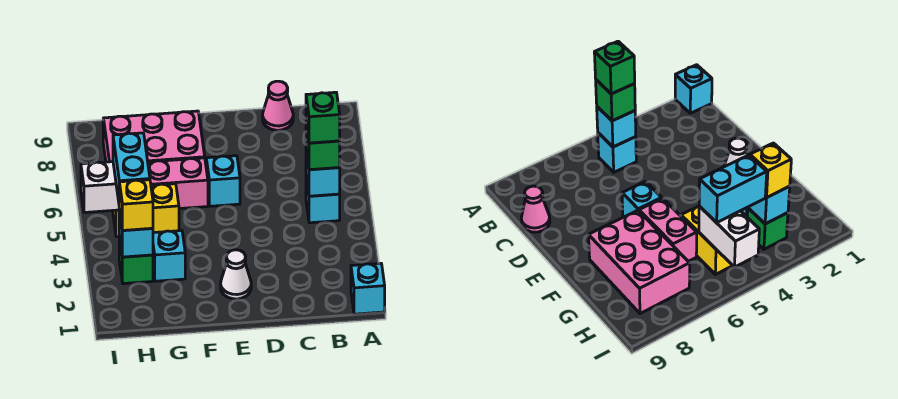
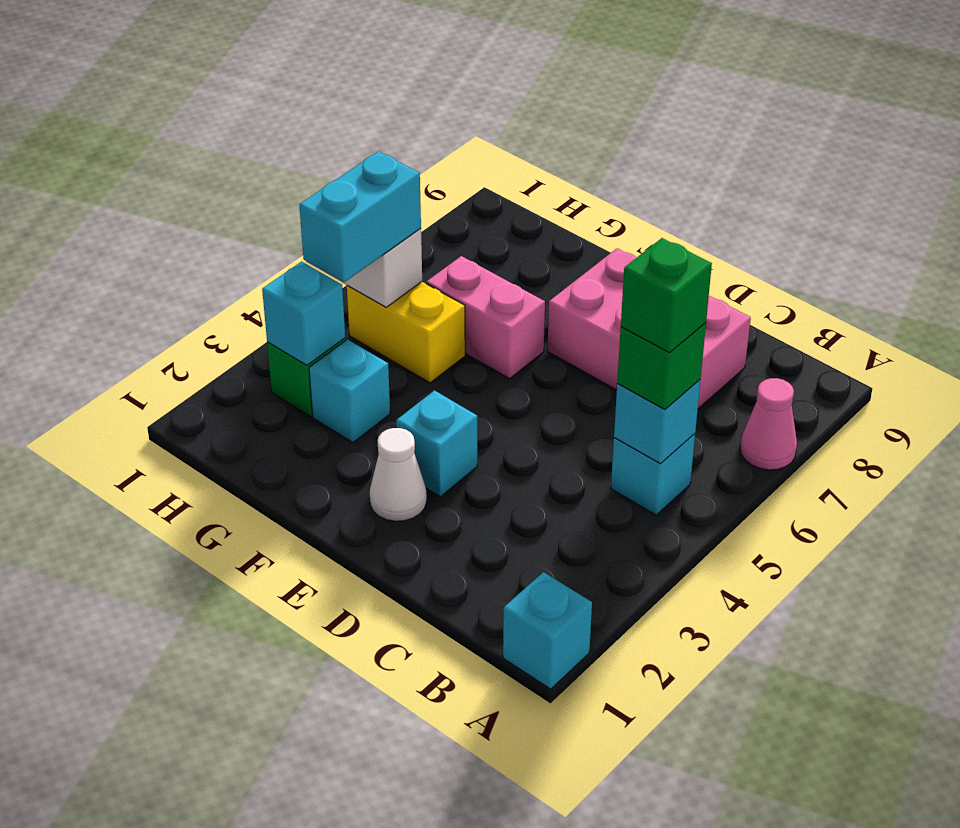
pink 1x1 cone [263,81,293,130] -> pink 1x1 cone moved to [740,378,797,470]
cyan 1x1 brick [206,156,240,206] -> cyan 1x1 brick moved to [396,390,477,497]
pink 2x3 brick [103,111,205,162] -> pink 2x3 brick moved to [547,248,751,409]
yellow 1x1 brick [119,180,153,230] -> none

